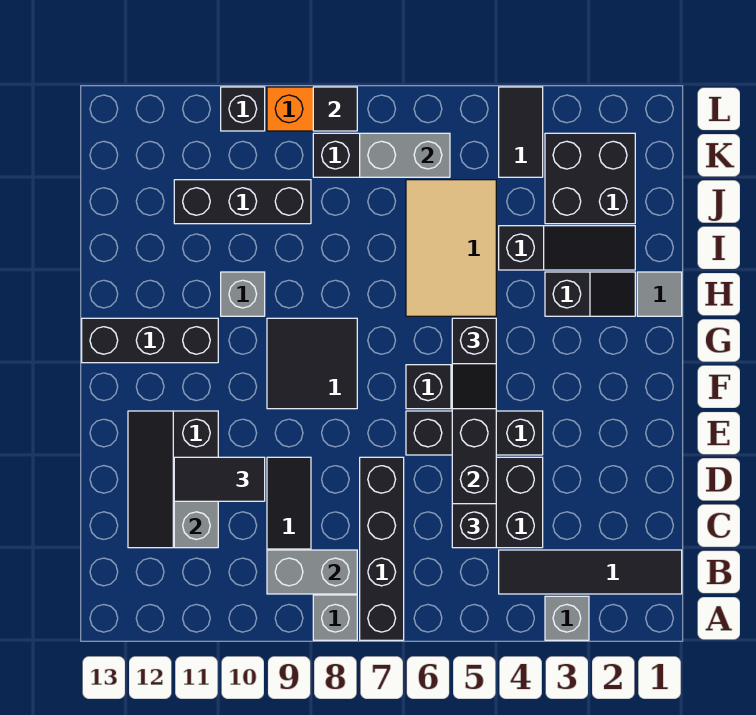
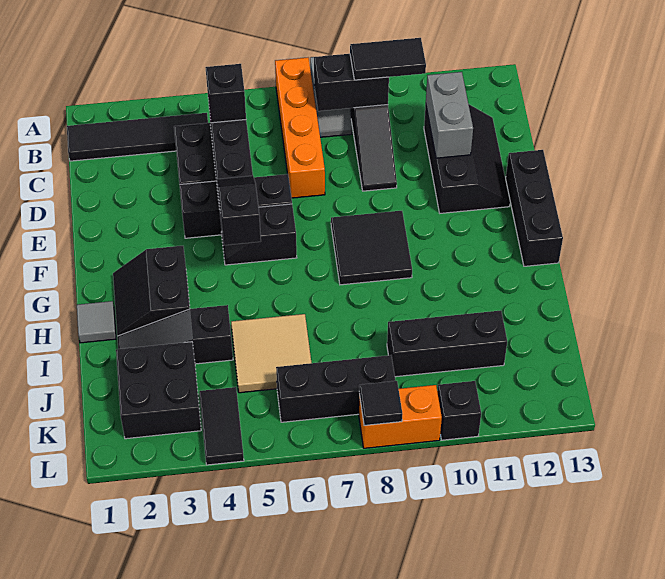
grey 1x1 brick [545,596,589,640] -> none
black 1x4 brick [360,457,404,640] -> orange 1x4 brick [275,58,325,198]
grey 1x2 brick [267,550,357,594] -> black 1x2 brick [314,54,389,111]
black 1x2 tile [174,457,265,501] -> black 1x2 tile moved to [350,38,426,80]
black 1x3 brick [82,318,218,363] -> black 1x3 brick turned to [506,150,563,266]
black 1x2 slope [545,272,635,316] -> black 2x2 slope [113,246,190,336]
tan 2x3 tile [406,180,496,316] -> tan 2x2 tile [231,314,311,393]
grey 1x1 brick [221,272,265,316] -> none
grey 1x2 brick [360,133,450,177] -> none

